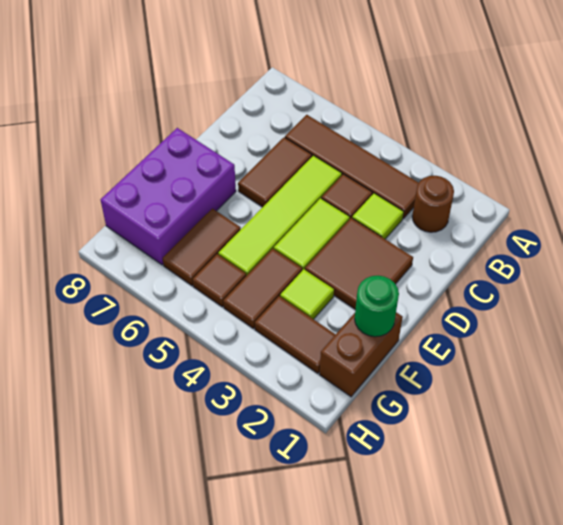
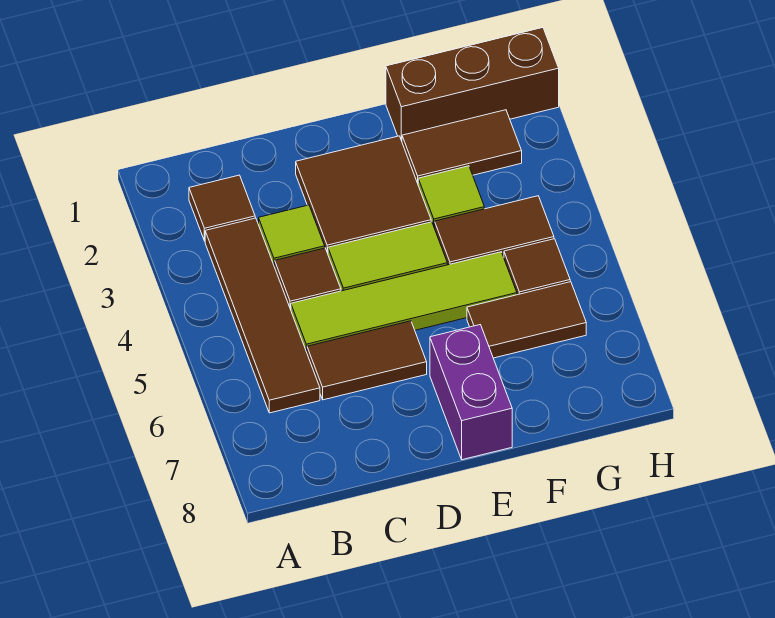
brown 1x1 round brick [412,176,454,232] -> brown 1x1 tile [189,175,255,241]
purple 2x3 brick [101,128,236,265] -> purple 1x2 brick [430,325,512,460]
brown 1x2 brick [319,312,403,397] -> brown 1x3 brick [386,28,559,141]
green 1x1 round brick [355,276,399,337] -> none
brown 1x2 tile [255,296,336,373] -> brown 1x2 tile turned to [402,110,522,183]

